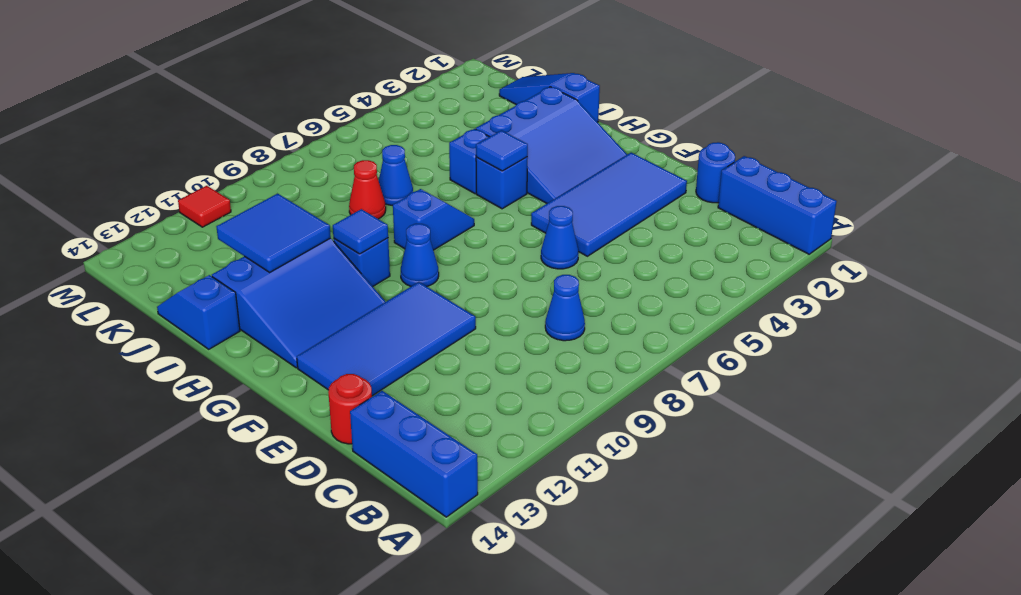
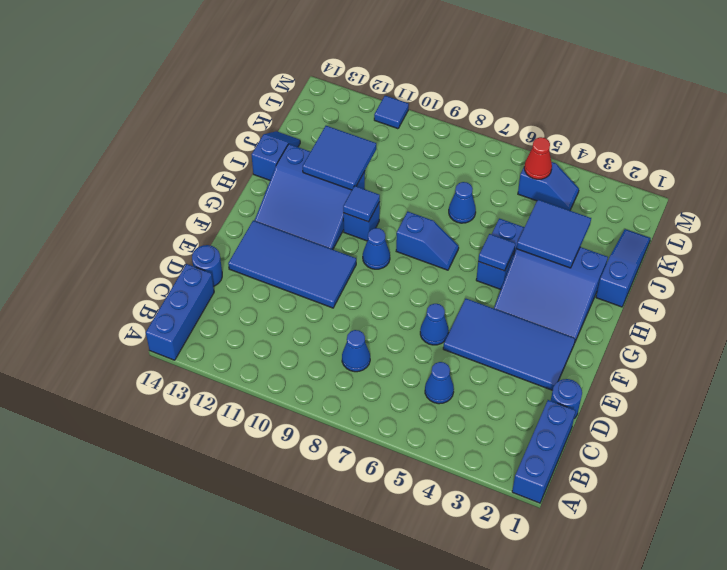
none -> blue 1x1 cone [425,362,454,404]
red 1x1 round brick [328,374,372,444] -> blue 1x1 round brick [192,245,222,286]
none -> blue 2x2 tile [517,200,591,268]
red 1x1 cone [349,160,386,219] -> red 1x1 cone moved to [524,137,552,179]
none -> blue 1x2 slope [518,162,579,210]
red 1x1 tile [178,186,231,227] -> blue 1x1 tile [374,96,409,129]

